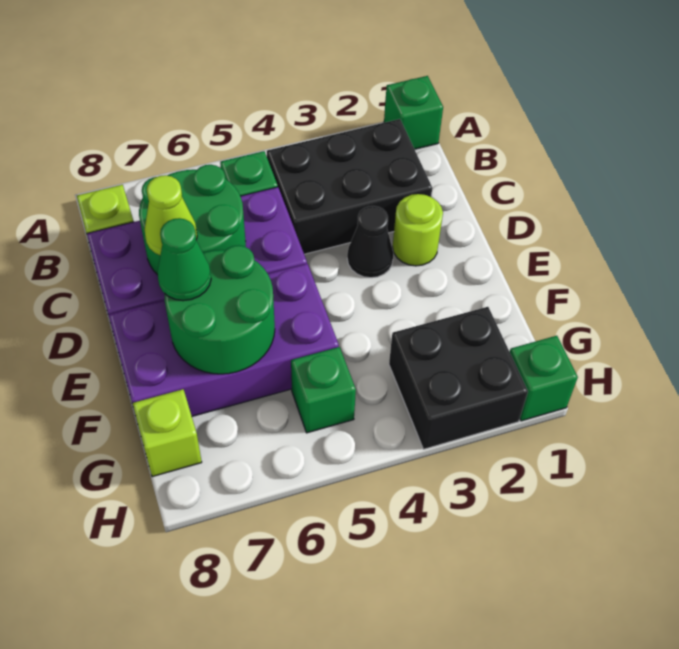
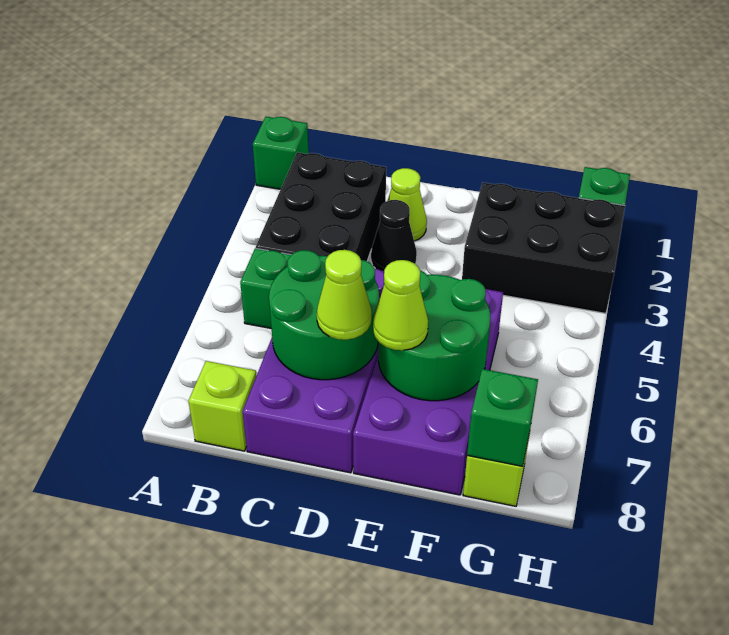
lime 1x1 round brick [393,194,443,266] -> lime 1x1 cone [388,168,427,241]
green 1x1 cone [157,218,211,301] -> lime 1x1 cone [373,260,428,350]
black 2x2 brick [389,307,528,449] -> black 2x3 brick [462,183,625,313]
green 1x1 brick [291,347,356,433] -> green 1x1 brick moved to [467,369,538,466]

